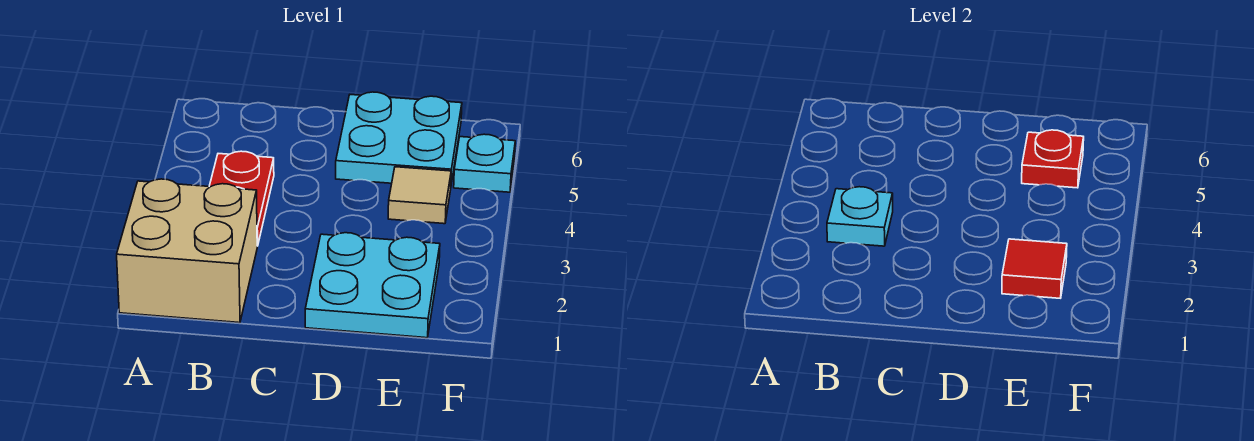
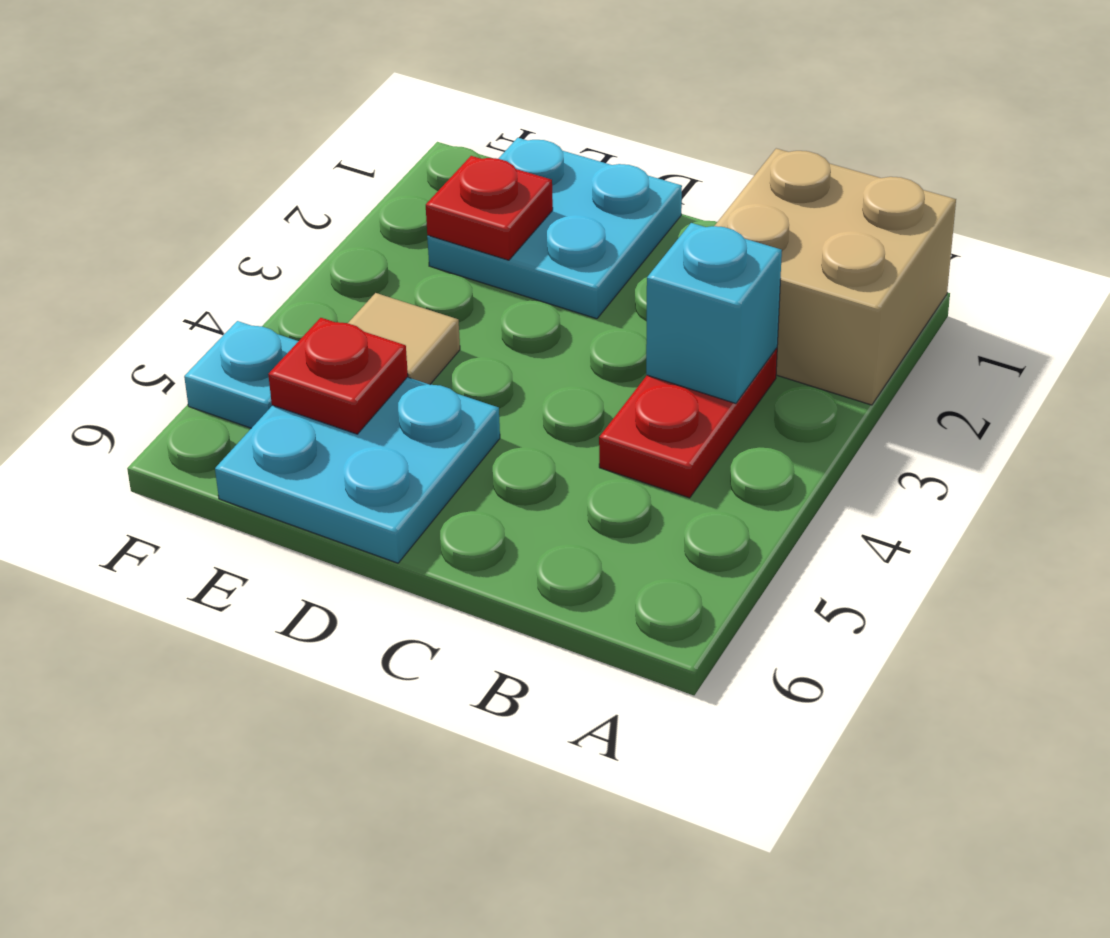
cyan 1x1 plate [827,187,893,246] -> cyan 1x1 brick [646,223,782,404]
red 1x1 tile [1002,239,1067,298] -> red 1x1 plate [426,156,553,260]

